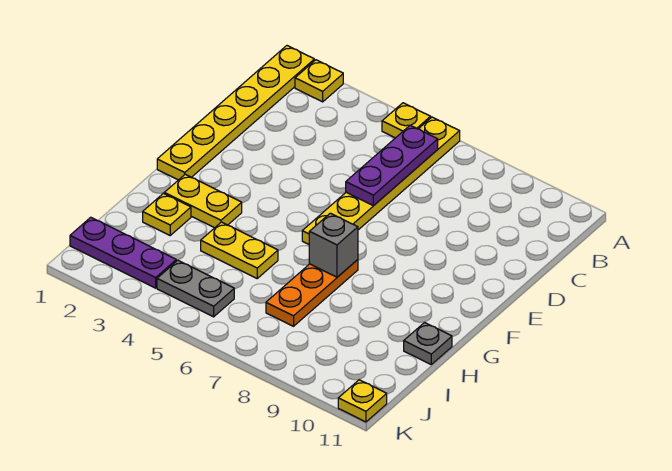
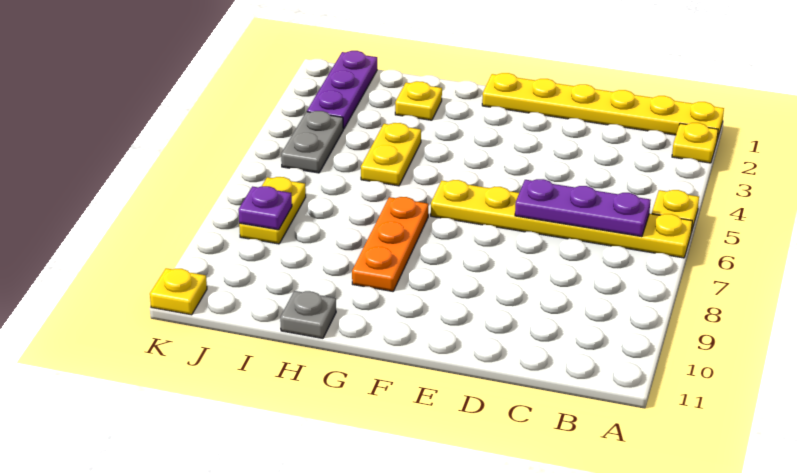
yellow 1x2 plate [164,174,242,228] -> yellow 1x2 plate moved to [239,177,306,244]
orange 1x3 plate [266,260,358,326] -> orange 1x3 plate turned to [352,197,428,291]
grey 1x1 brick [309,213,358,277] -> none
none -> purple 1x1 plate [238,186,292,230]

